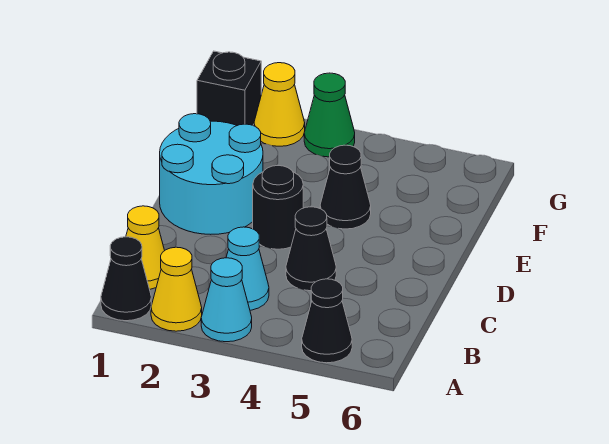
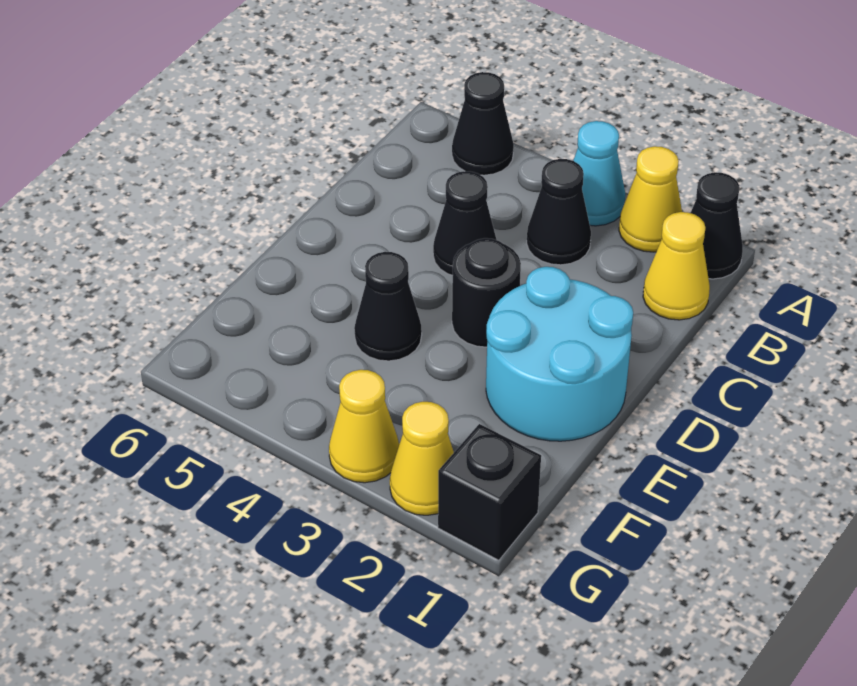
cyan 1x1 cone [226,227,269,310] -> black 1x1 cone [527,159,591,265]
green 1x1 cone [304,73,355,157] -> yellow 1x1 cone [329,370,399,483]

